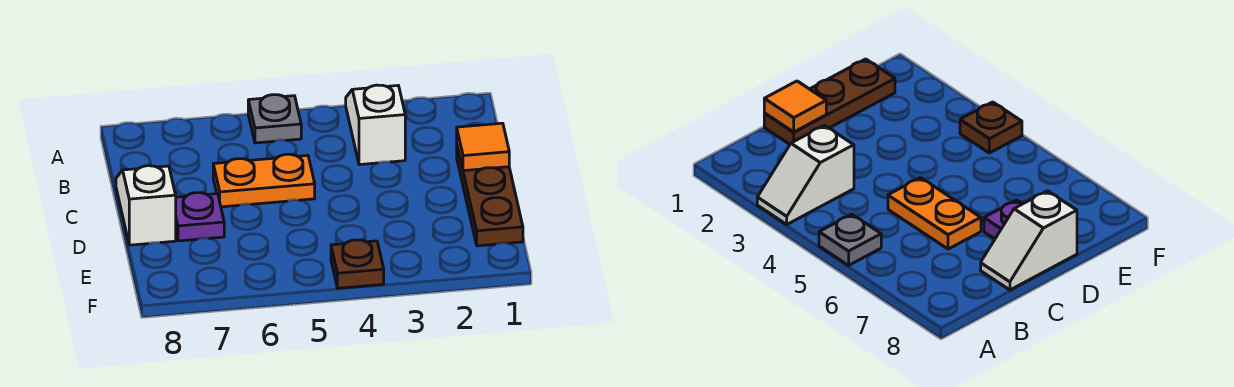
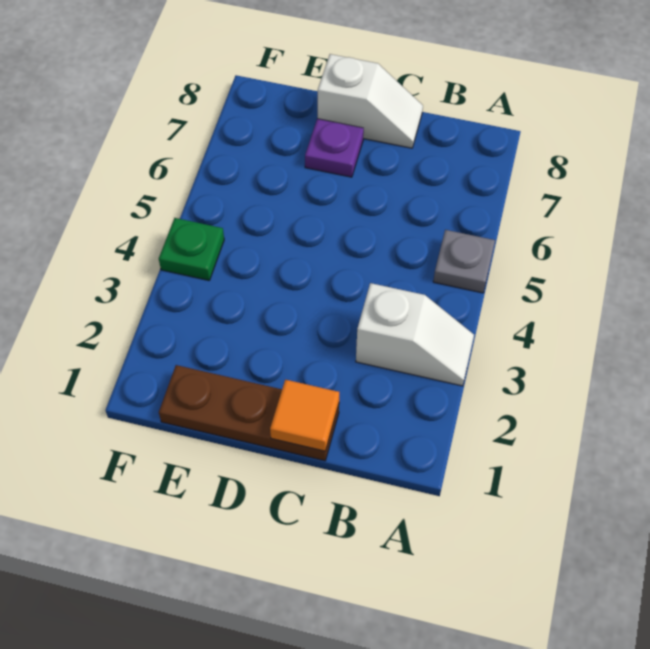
orange 1x2 plate [213,154,315,207] -> none
brown 1x1 plate [331,240,384,288] -> green 1x1 plate [159,218,224,280]

